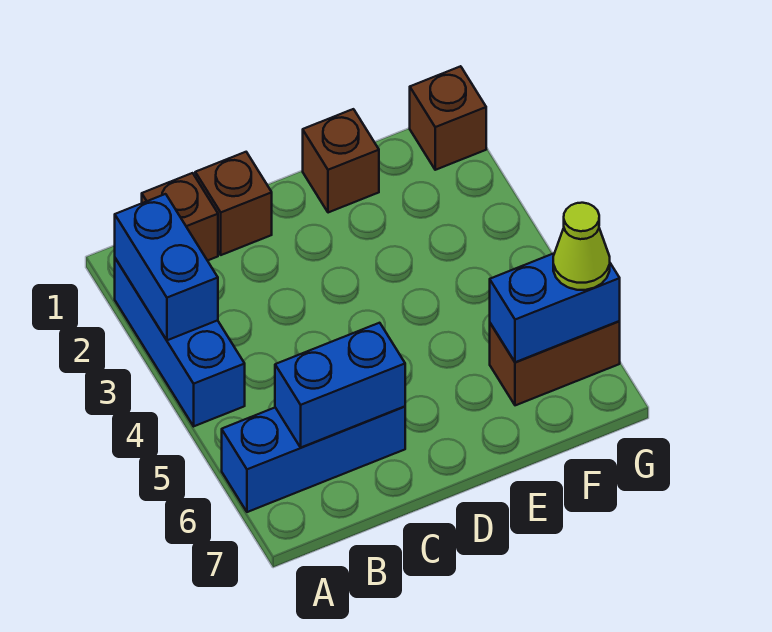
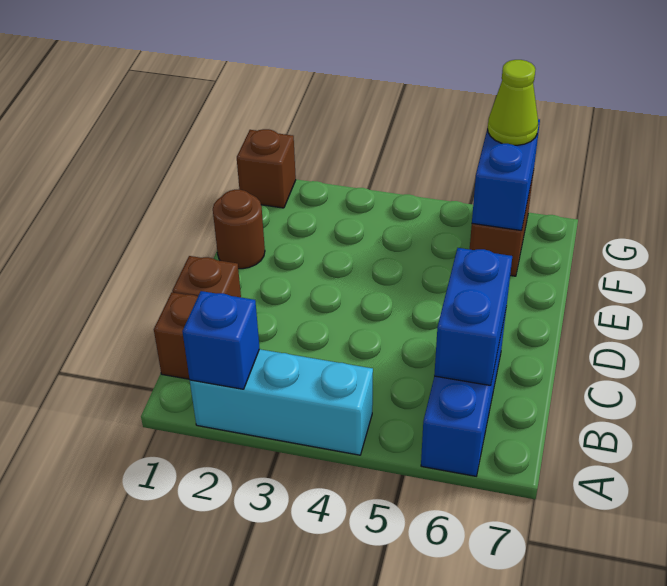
blue 1x3 brick [115,258,245,426] -> cyan 1x3 brick [190,349,373,455]
blue 1x2 brick [115,194,218,340] -> blue 1x1 brick [182,291,260,389]
brown 1x1 brick [303,109,379,213] -> brown 1x1 round brick [213,190,265,269]

